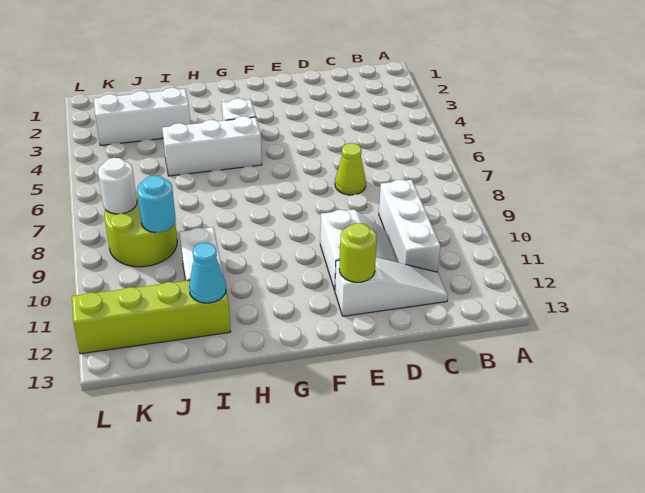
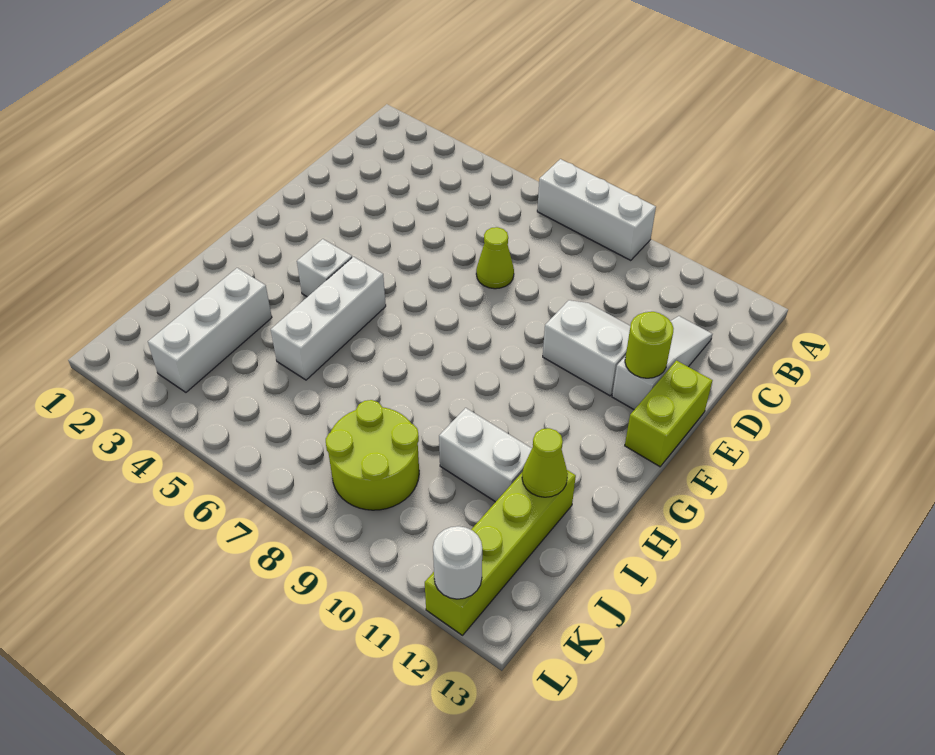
white 1x3 brick [379,180,441,272] -> white 1x3 brick moved to [537,159,656,261]
none -> lime 1x2 brick [625,361,712,467]
cyan 1x1 cone [189,243,226,303] -> lime 1x1 cone [522,428,568,497]
cyan 1x1 round brick [137,175,176,232] -> none
white 1x1 round brick [98,158,137,214] -> white 1x1 round brick moved to [433,526,482,599]

